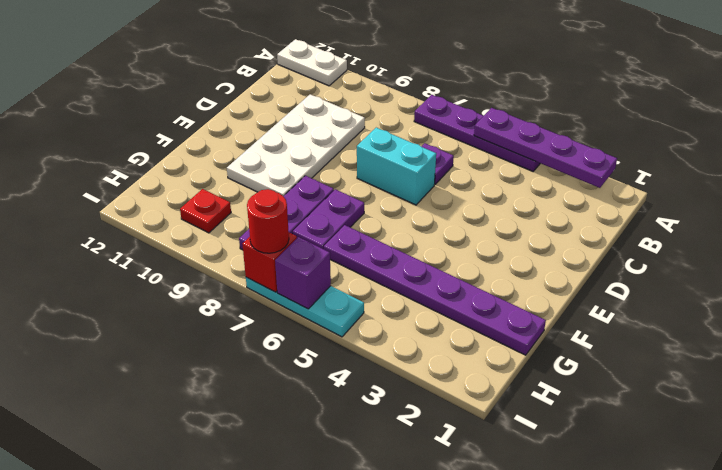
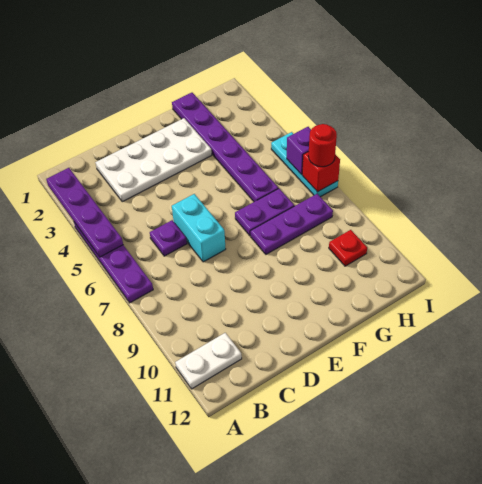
white 1x2 plate [277,39,347,86] -> white 1x2 plate turned to [175,333,242,389]
white 2x4 plate [227,94,365,196] -> white 2x4 plate moved to [95,118,212,202]

